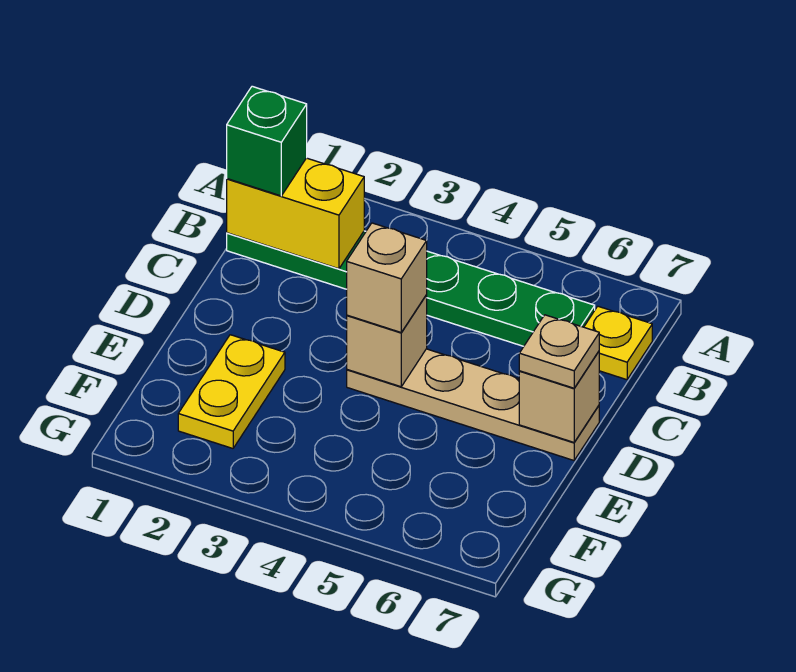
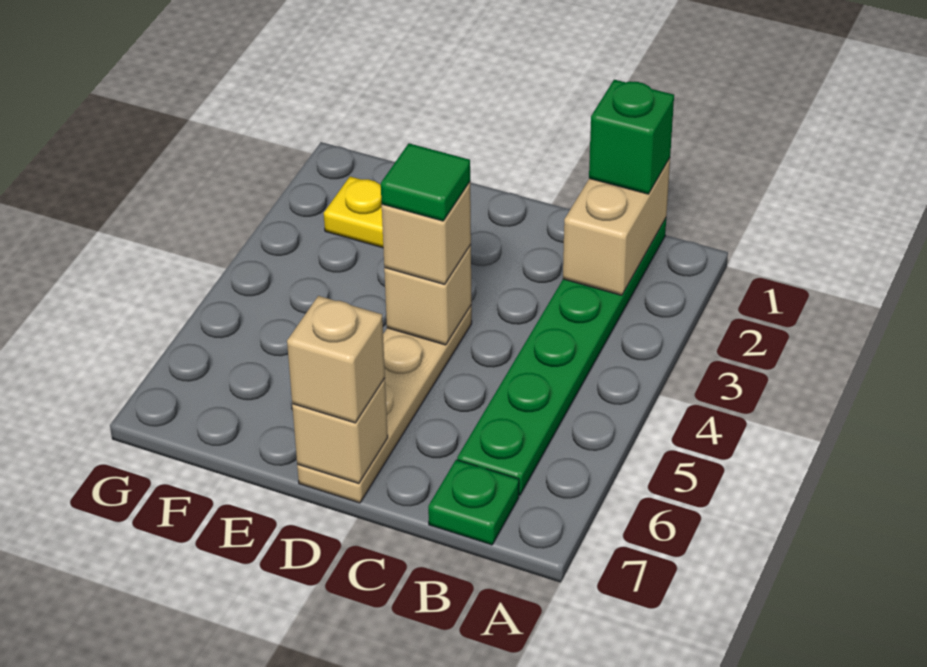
yellow 1x2 brick [227,158,364,269] -> tan 1x2 brick [563,158,670,295]
yellow 1x1 plate [584,306,652,380] -> green 1x1 plate [428,460,519,545]
none -> green 1x1 tile [381,143,470,221]
tan 1x1 plate [519,315,599,388] -> tan 1x1 brick [287,296,385,423]

